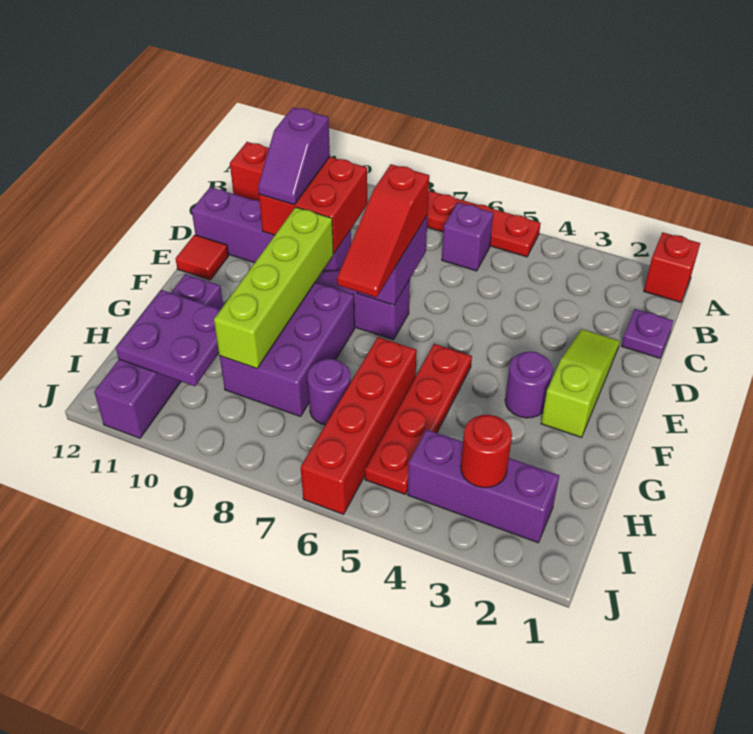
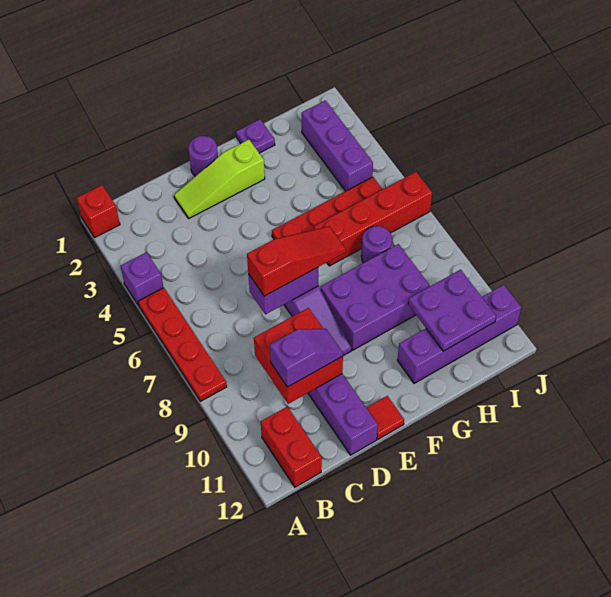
purple 1x1 brick [442,203,493,271] -> purple 1x1 brick moved to [121,252,163,306]
purple 1x1 plate [621,309,673,358] -> purple 1x1 plate moved to [236,119,275,153]
lime 1x4 brick [214,207,333,369] -> none
purple 1x1 round brick [505,351,553,418] -> purple 1x1 round brick moved to [189,136,218,176]
red 1x1 round brick [461,415,512,488] -> none

